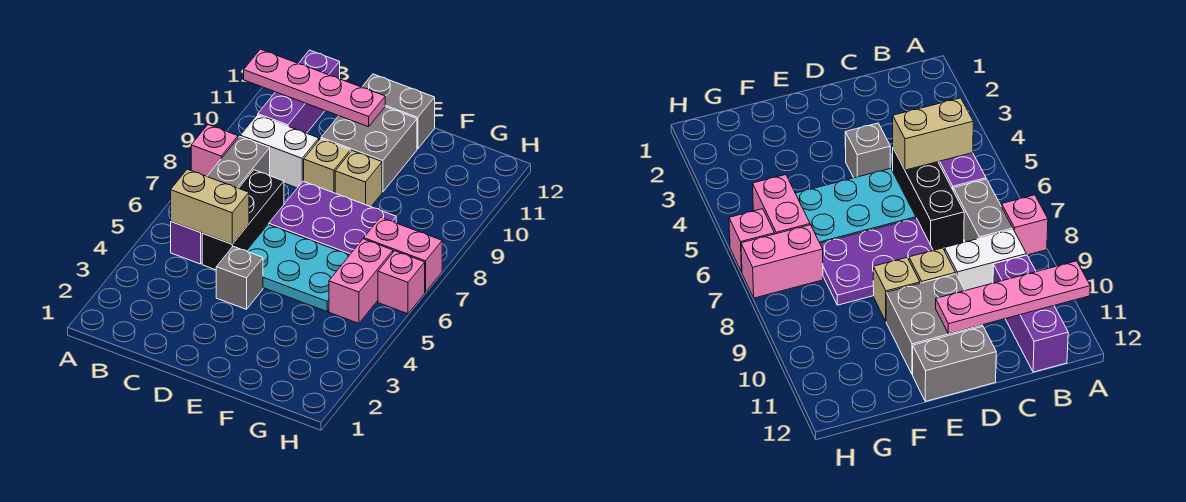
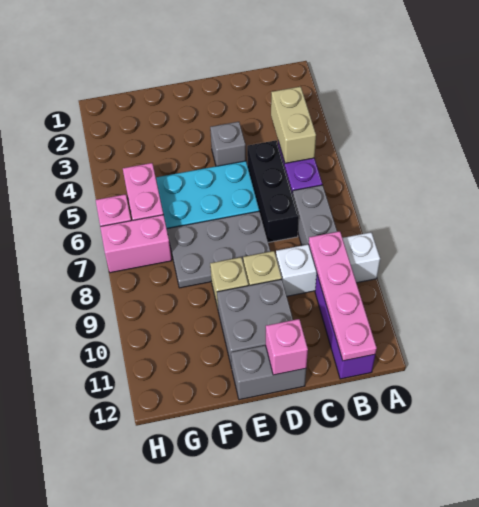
pink 1x1 brick [191,125,238,176] -> pink 1x1 brick moved to [266,319,308,375]
pink 1x4 plate [244,49,385,127] -> pink 1x4 plate turned to [309,231,377,361]
tan 1x2 brick [171,169,249,244] -> tan 1x2 brick turned to [271,87,316,163]
white 1x2 brick [240,115,319,188] -> white 1x3 brick [276,232,380,296]
purple 2x3 plate [269,181,396,255] -> grey 2x3 plate [167,211,271,288]

